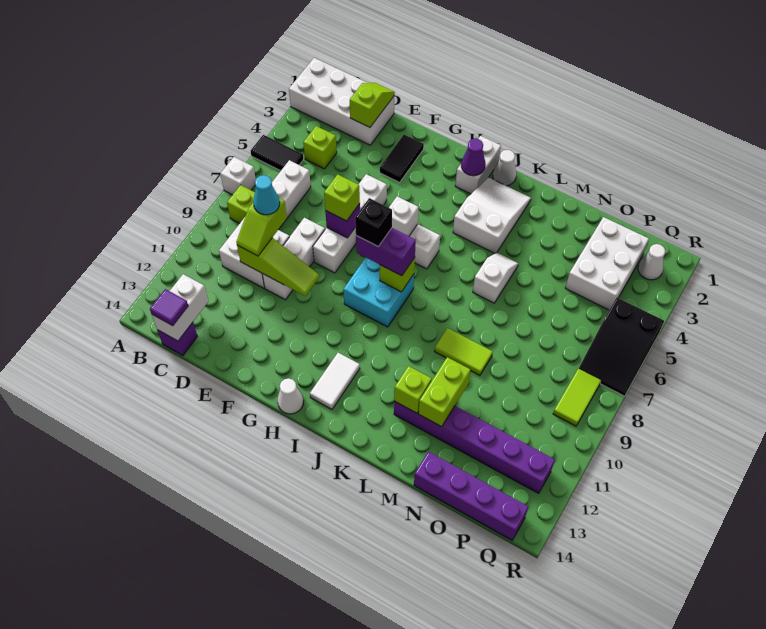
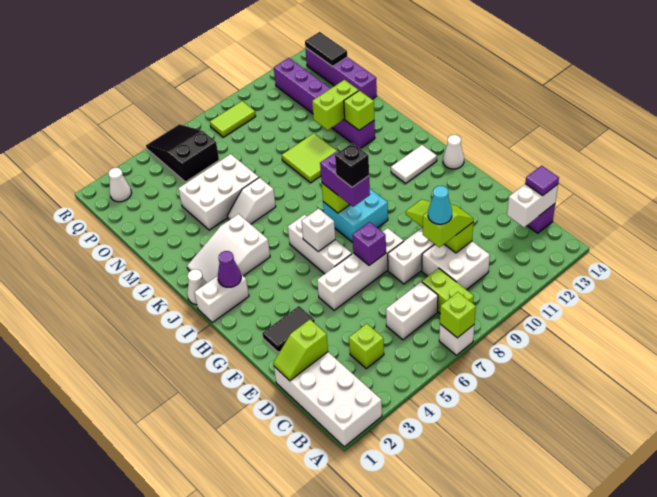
black 1x2 tile [251,135,303,171] -> black 1x2 tile moved to [305,32,347,67]
lime 1x1 brick [324,174,360,221] -> lime 1x1 brick moved to [440,292,476,338]
lime 1x2 tile [435,328,493,375] -> lime 2x2 tile [282,133,337,183]
white 2x3 brick [565,217,649,310] -> white 2x3 brick moved to [178,154,259,230]
black 2x3 slope [579,298,664,396] -> black 2x3 slope turned to [146,124,219,182]

